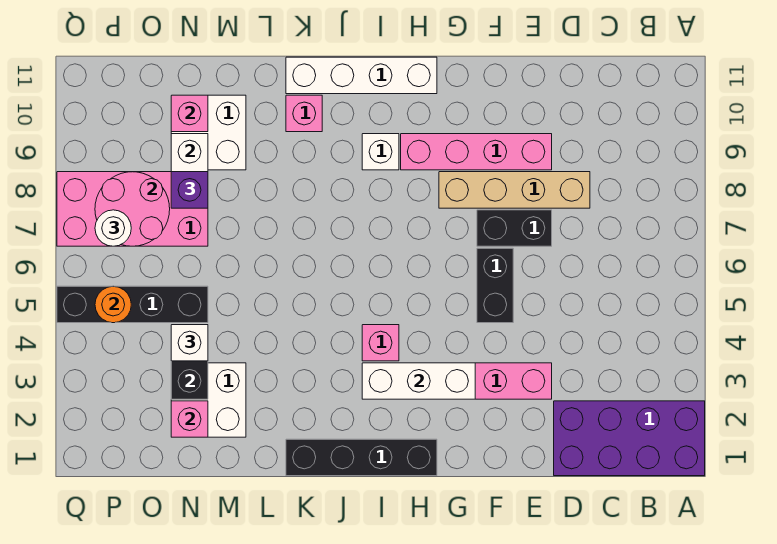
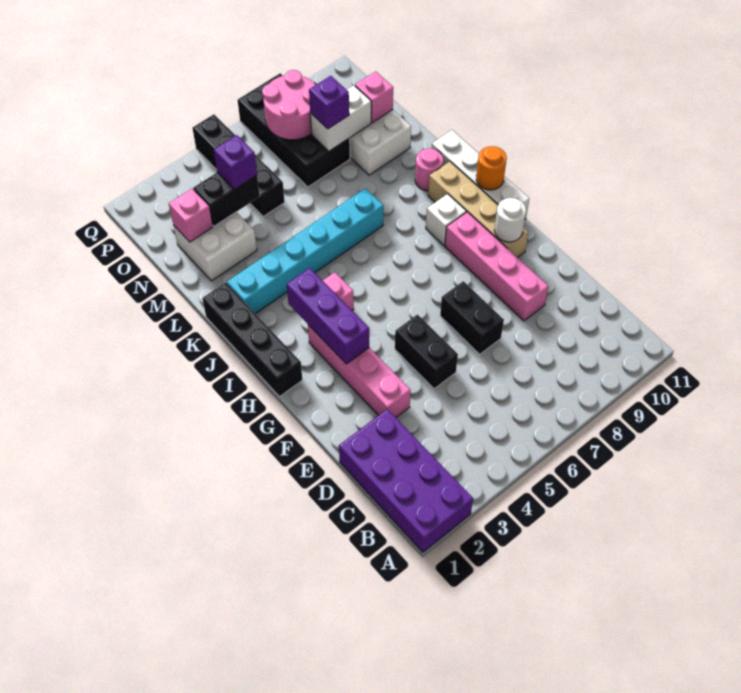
tan 1x4 brick [439,172,590,208] -> tan 1x4 brick moved to [428,162,528,258]
black 1x2 brick [477,248,513,323] -> black 1x2 brick turned to [395,315,458,389]
white 1x3 brick [362,363,475,399] -> purple 1x3 brick [287,268,369,364]
none -> cyan 1x6 brick [227,188,383,314]
pink 1x1 brick [286,95,322,132] -> pink 1x1 round brick [415,148,443,191]
white 1x1 brick [171,325,208,361] -> purple 1x1 brick [214,135,257,189]
pink 2x4 brick [57,172,208,246] -> black 2x4 brick [238,73,350,187]
orange 1x1 round brick [95,286,131,323] -> orange 1x1 round brick moved to [476,146,507,190]
white 1x1 round brick [95,210,131,246] -> white 1x1 round brick moved to [494,198,526,242]

